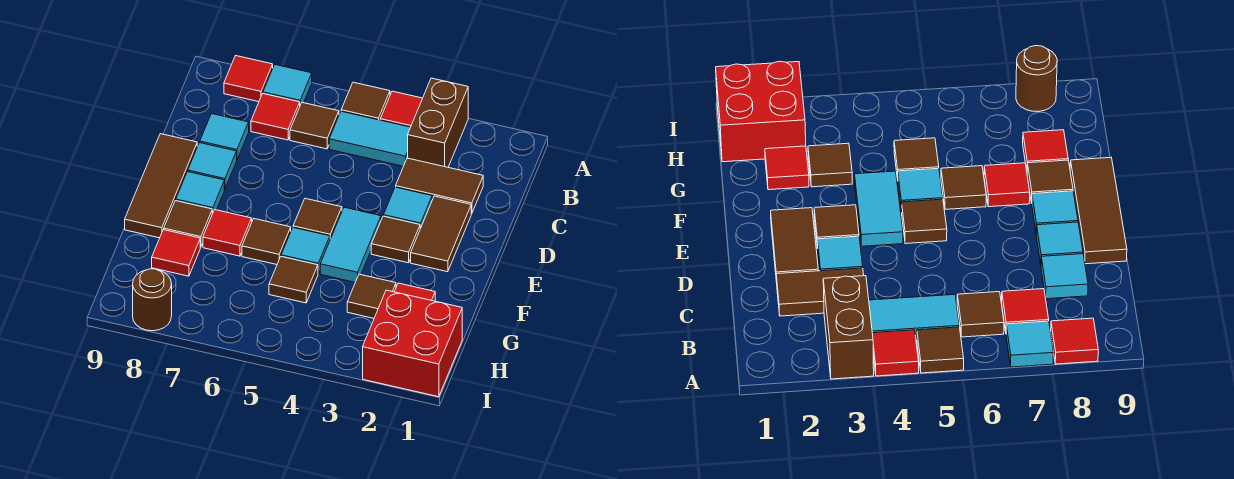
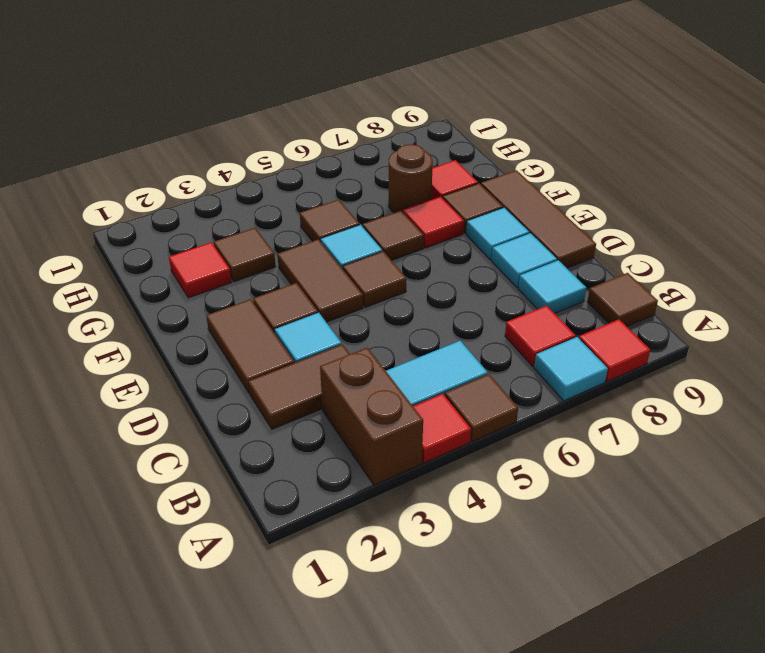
brown 1x1 tile [290,103,339,149] -> brown 1x1 tile moved to [587,273,658,326]
cyan 1x2 tile [320,207,381,282] -> brown 1x2 tile [277,239,363,322]
red 2x2 brick [363,290,462,397] -> none
brown 1x1 round brick [133,269,172,331] -> brown 1x1 round brick moved to [389,144,433,213]

